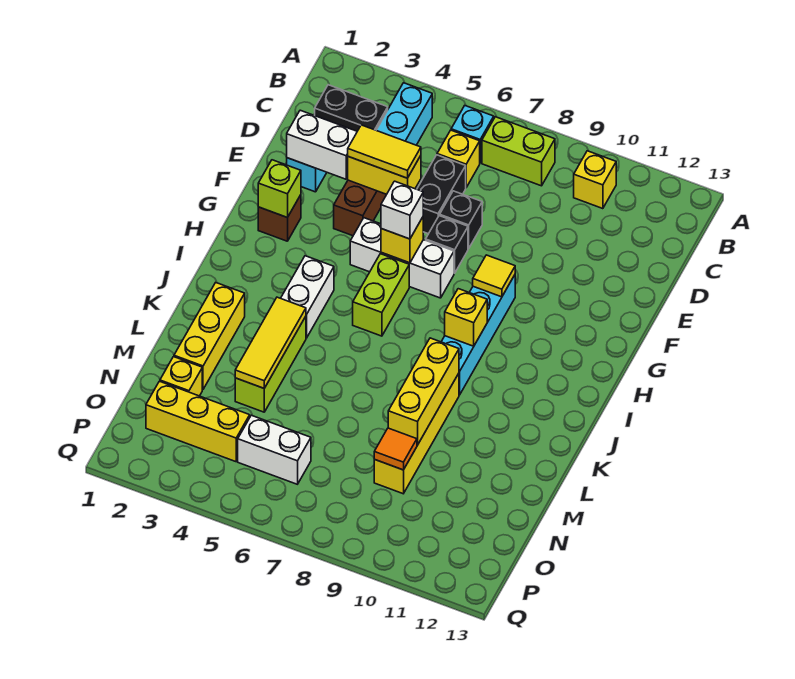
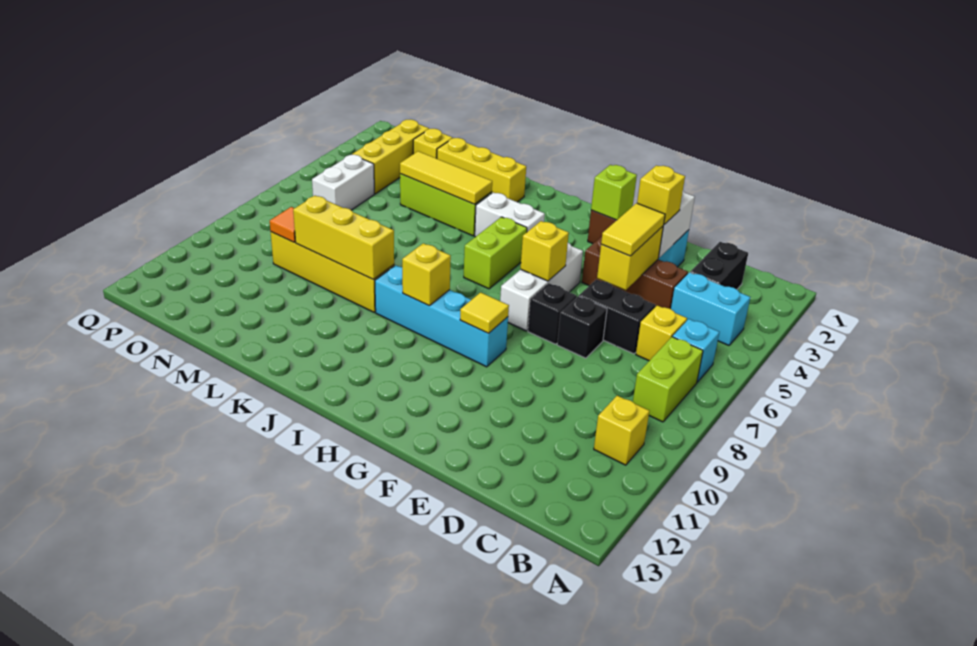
none -> yellow 1x1 brick [637,165,685,224]
white 1x1 brick [381,181,423,239] -> none
lime 1x2 brick [353,254,409,336] -> lime 1x2 brick turned to [464,217,527,289]

